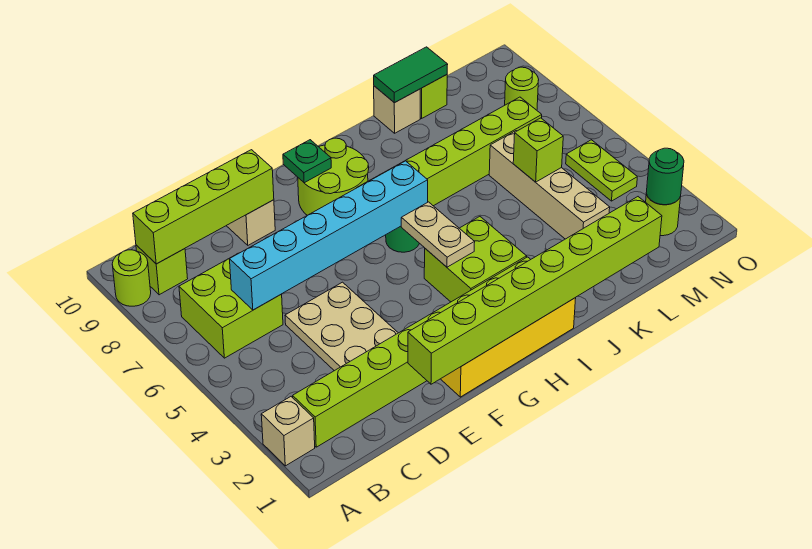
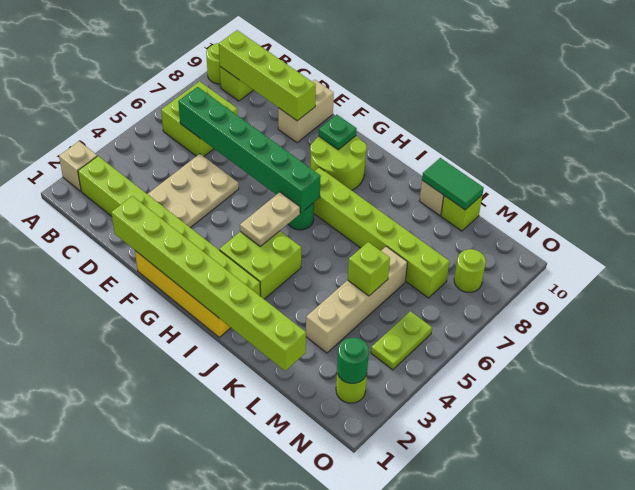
cyan 1x6 brick [230,161,428,310] -> green 1x6 brick [178,87,321,213]

